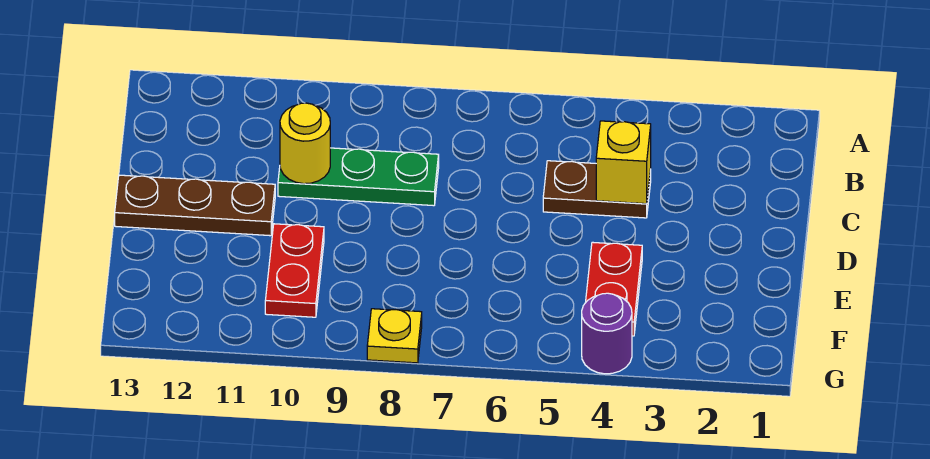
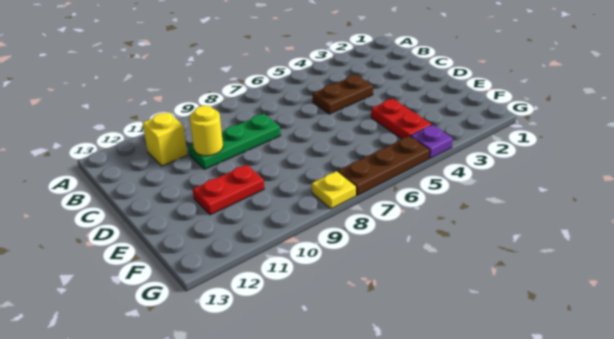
yellow 1x1 brick [596,121,651,204] -> yellow 1x1 brick moved to [143,112,187,166]
brown 1x3 plate [115,175,275,236] -> brown 1x3 plate moved to [338,136,430,196]
red 1x2 plate [265,224,324,317] -> red 1x2 plate turned to [193,165,264,215]
purple 1x1 round brick [582,293,632,374] -> purple 1x1 plate [411,125,453,159]

